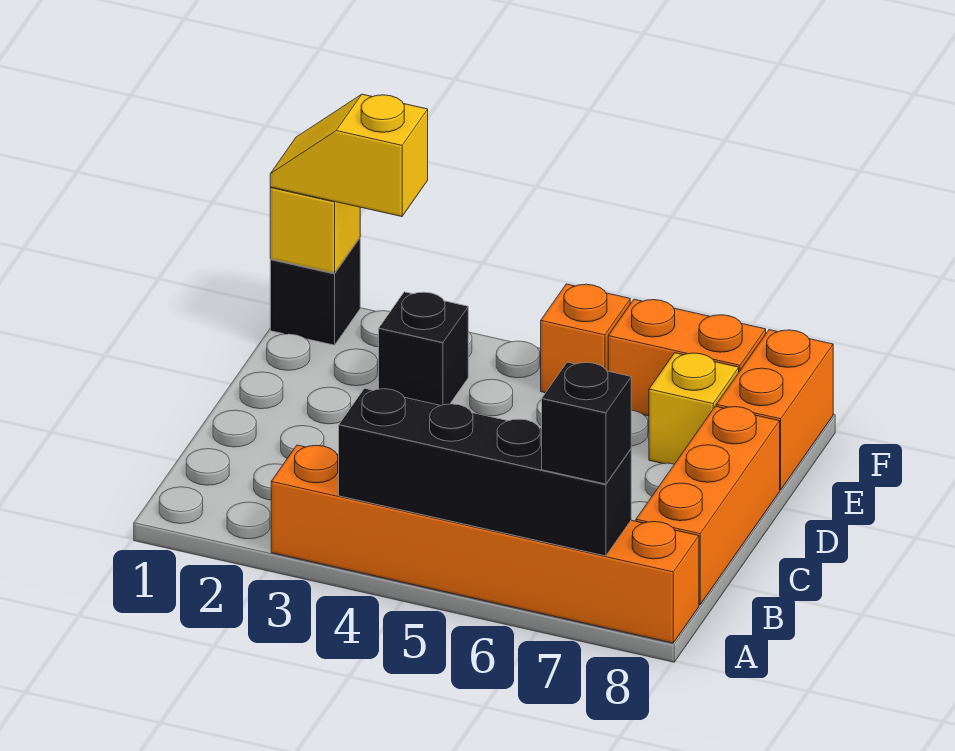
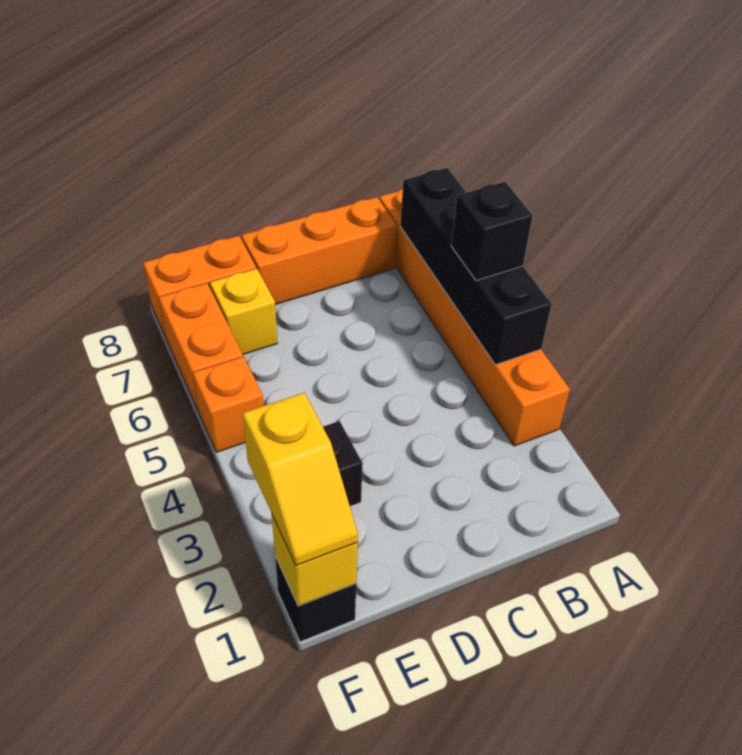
black 1x1 brick [542,362,631,484] -> black 1x1 brick moved to [451,182,533,280]

